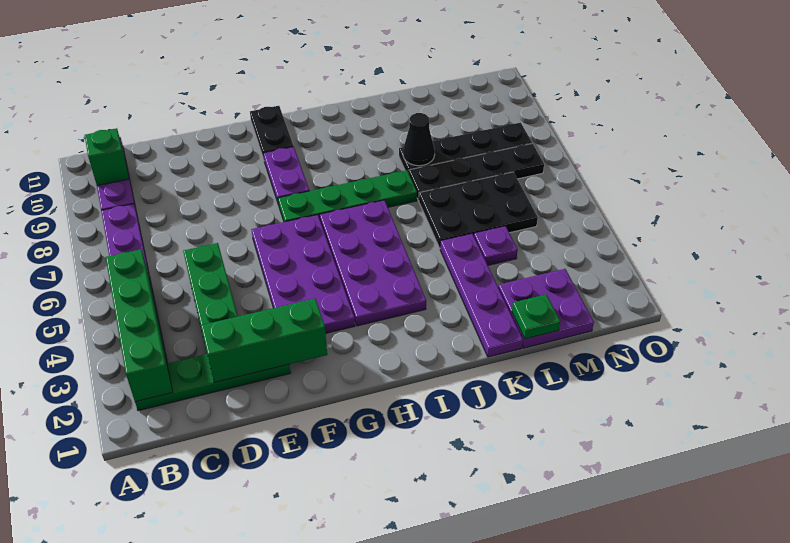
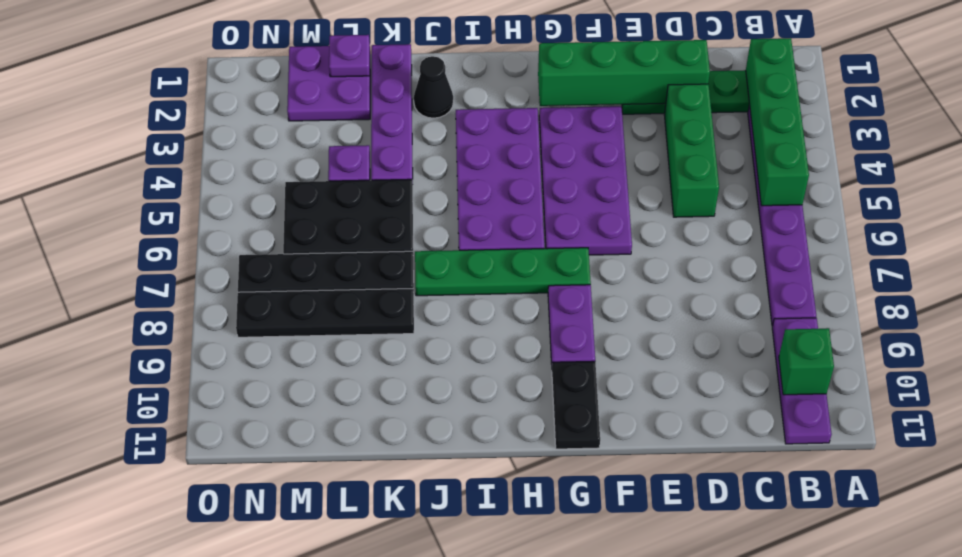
green 1x3 brick [201,299,327,383] -> green 1x4 brick [538,40,710,106]
black 1x1 cone [403,113,435,166] -> black 1x1 cone moved to [414,56,453,118]
green 1x1 plate [512,294,560,339] -> purple 1x1 plate [329,35,370,77]

